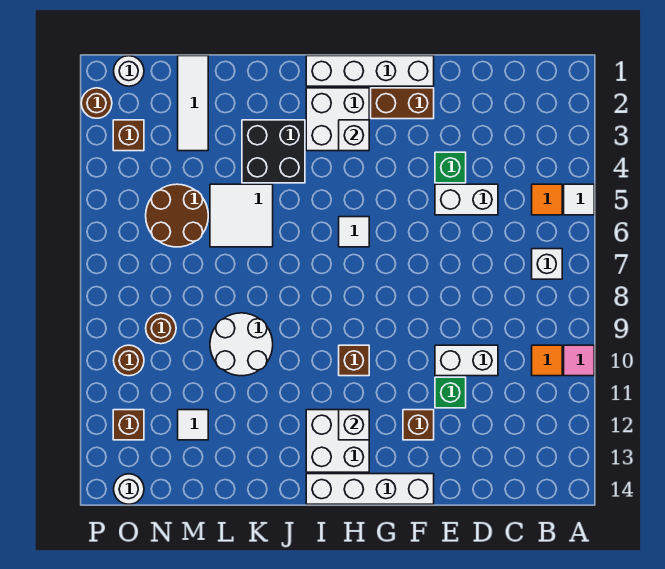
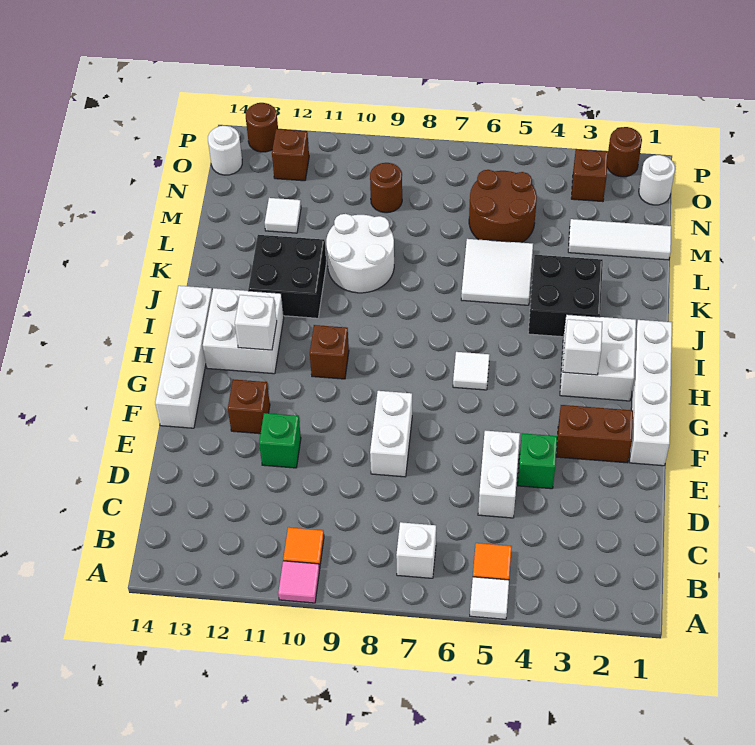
white 1x2 brick [435,345,498,376] -> white 1x2 brick moved to [370,391,412,477]
brown 1x2 brick [371,88,434,119] -> brown 1x2 brick turned to [556,405,633,463]
none -> black 2x2 brick [248,235,326,318]
brown 1x1 round brick [114,345,144,376] -> brown 1x1 round brick moved to [246,103,278,152]

